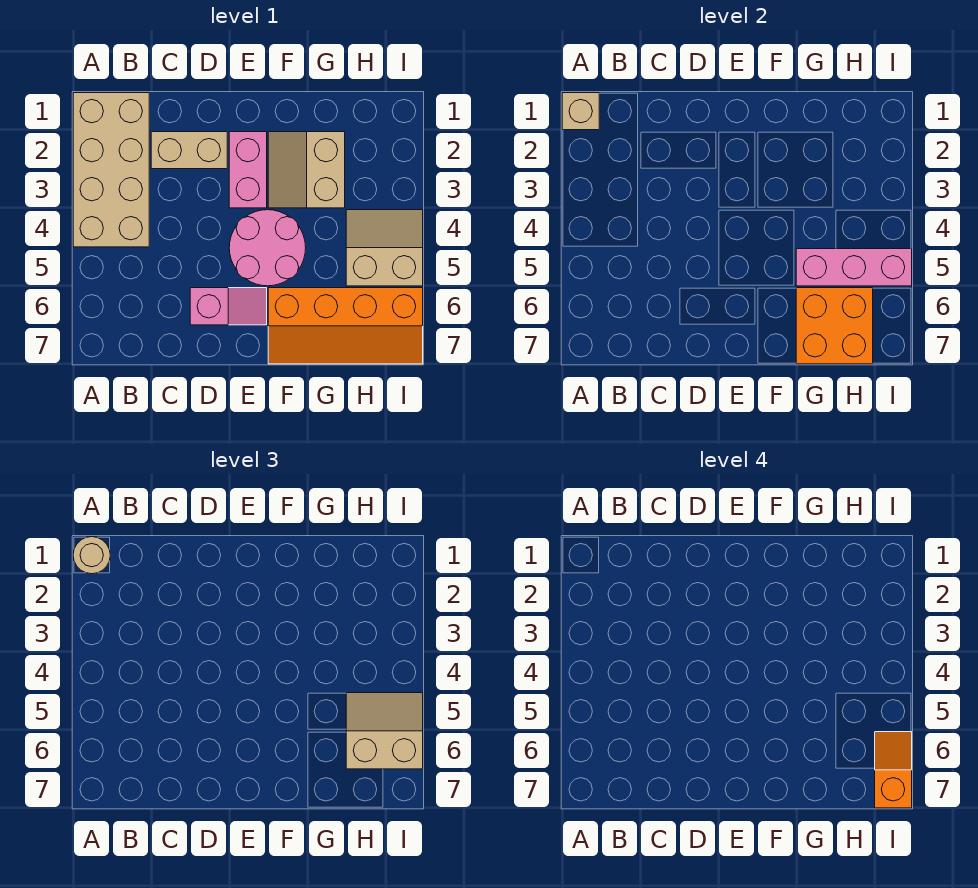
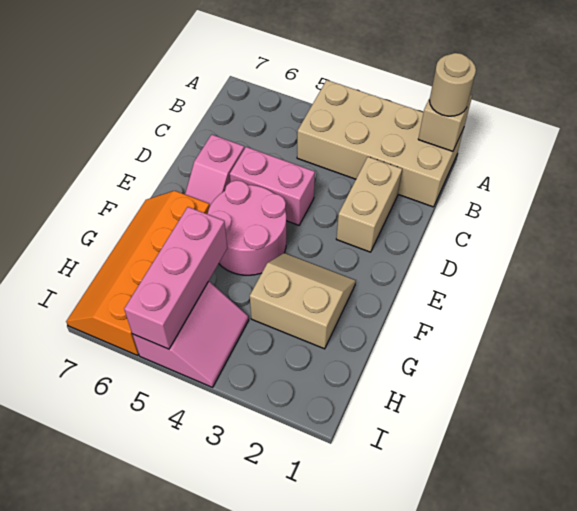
pink 1x2 brick [229,132,267,208] -> pink 1x2 brick moved to [230,147,315,225]
orange 2x2 brick [796,288,873,364] -> none
tan 2x2 slope [346,210,423,286] -> pink 2x2 slope [132,281,249,387]
tan 2x2 slope [346,693,423,769] -> none
orange 1x2 slope [875,732,912,808] -> none

